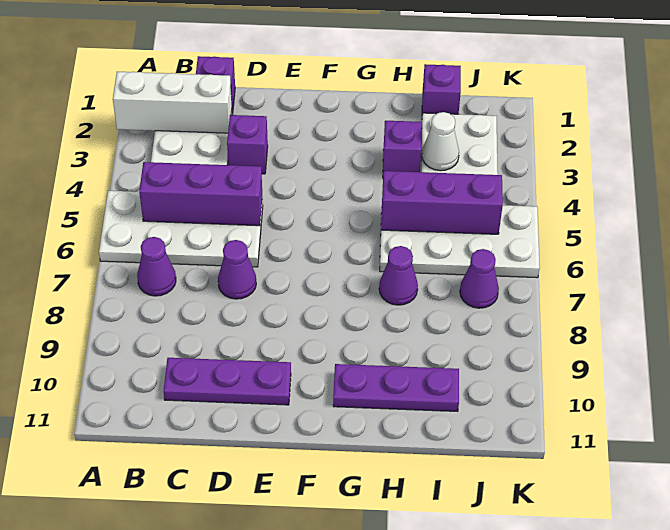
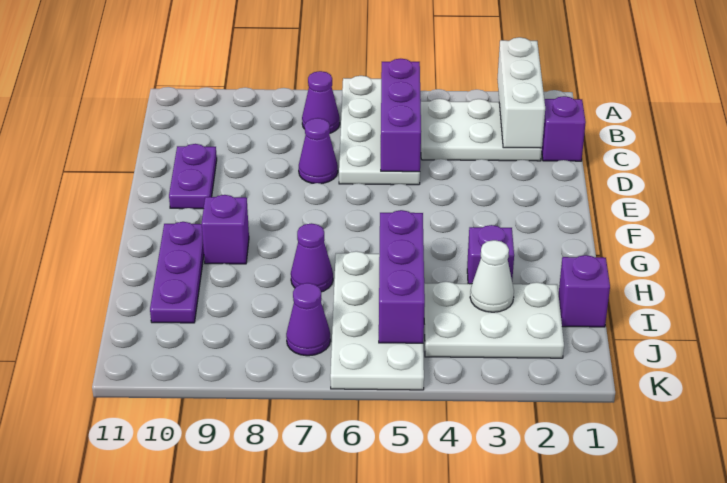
purple 1x3 plate [164,358,291,405] -> purple 1x2 plate [169,144,217,209]
purple 1x1 brick [227,115,268,174] -> purple 1x1 brick moved to [202,195,249,264]

